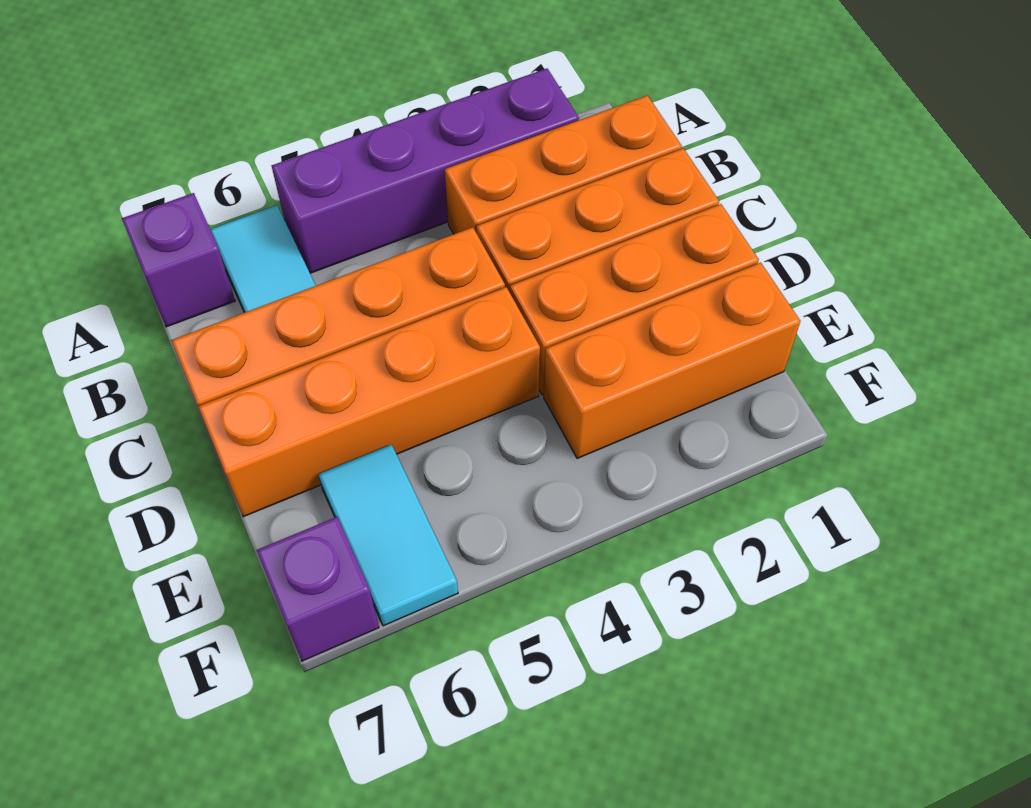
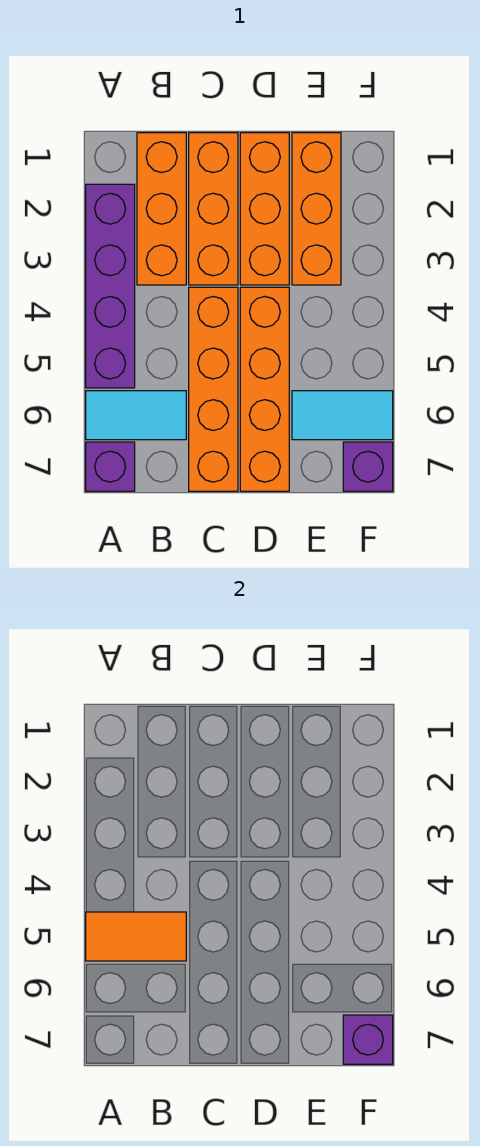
none -> orange 1x2 tile [86,912,186,961]
none -> purple 1x1 brick [343,1015,393,1064]

